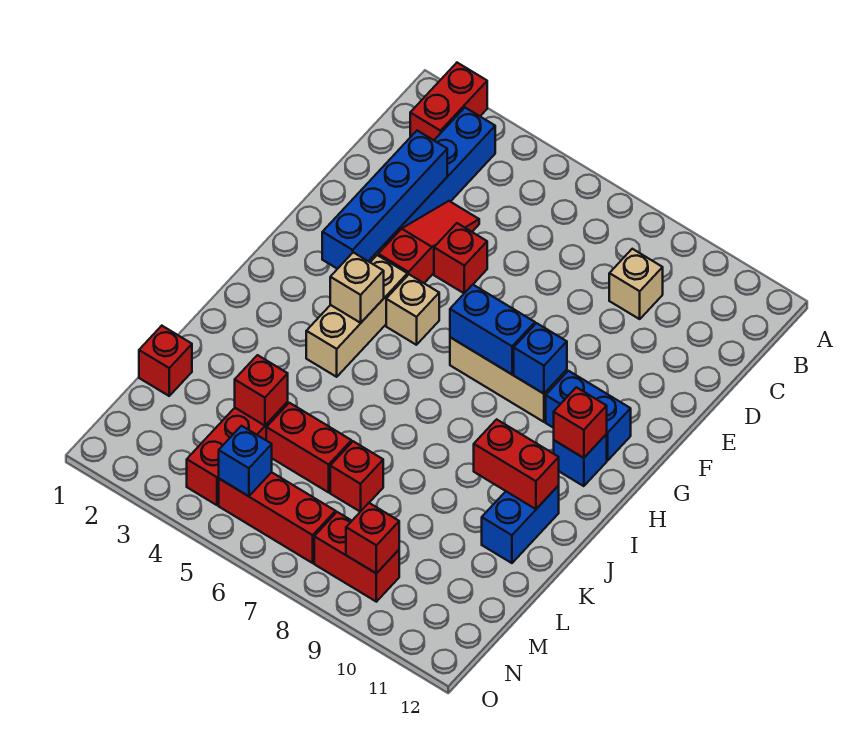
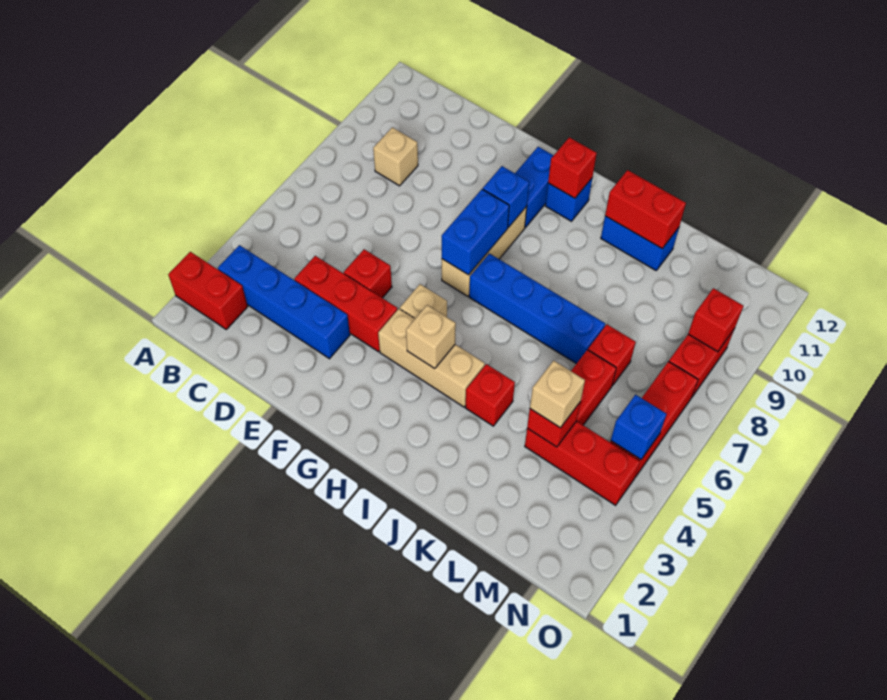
blue 1x4 brick [322,131,447,269] -> blue 1x4 brick moved to [469,253,605,364]
red 1x3 slope [378,201,479,283] -> red 1x3 brick [294,256,397,352]
red 1x2 brick [474,419,559,509] -> red 1x2 brick turned to [605,170,686,248]
red 1x1 brick [139,326,192,396] -> red 1x1 brick moved to [465,364,515,426]
none -> tan 1x1 brick [530,361,585,428]

